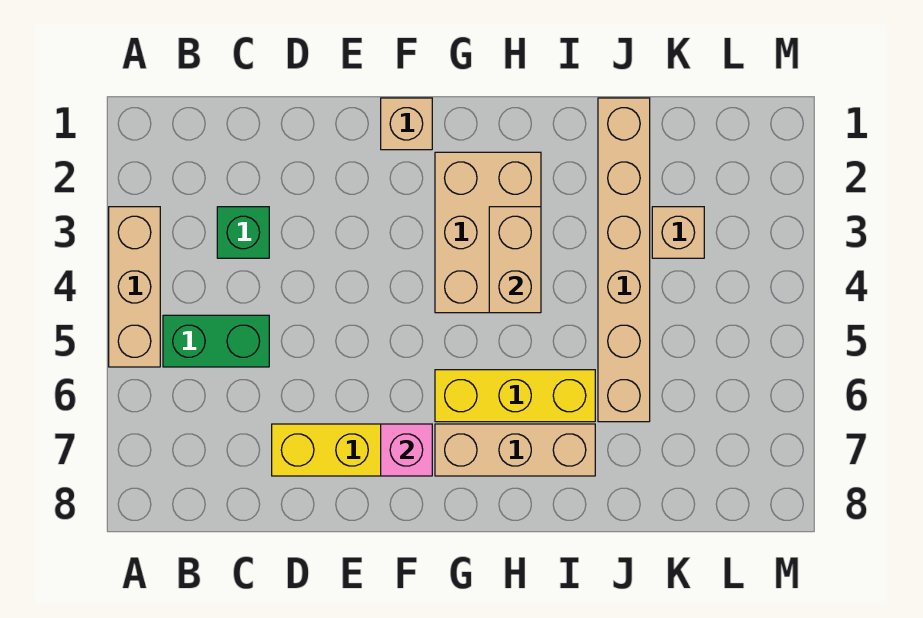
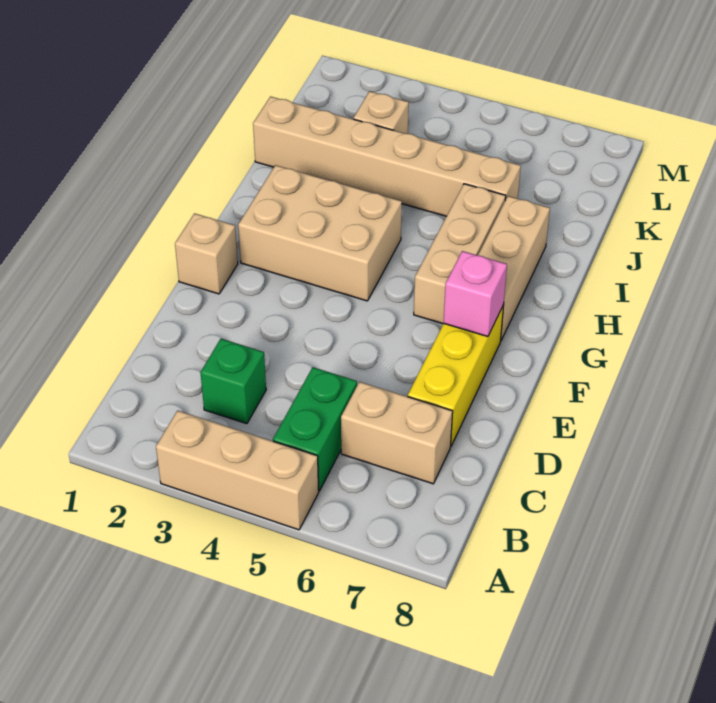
yellow 1x3 brick [435,370,595,422] -> tan 1x3 brick [414,184,506,324]
tan 1x2 brick [489,207,541,313] -> tan 1x2 brick moved to [341,382,453,484]

